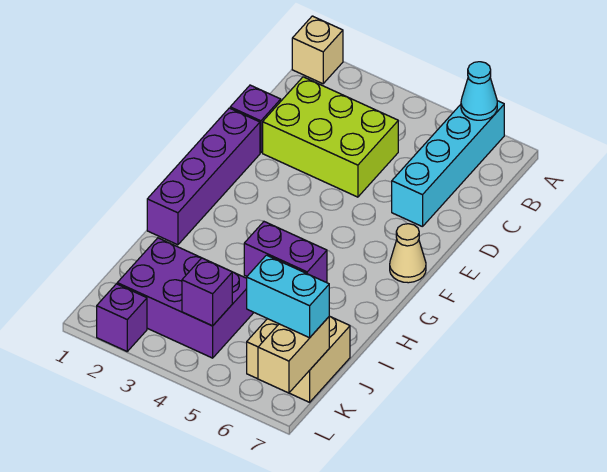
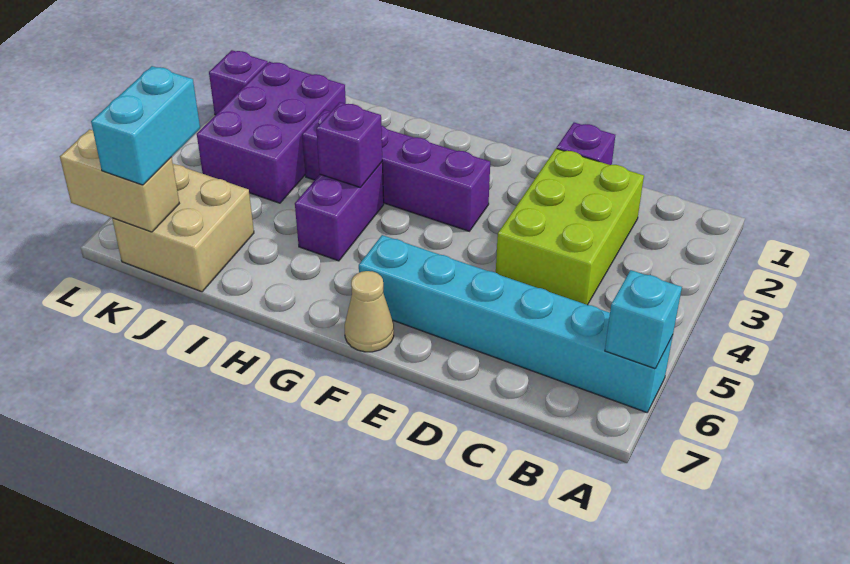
tan 1x1 brick [292,16,343,84] -> none
cyan 1x4 brick [392,101,504,227] -> cyan 1x6 brick [359,235,673,412]
cyan 1x1 cone [461,62,497,120] -> cyan 1x1 brick [605,270,682,369]
purple 1x4 brick [147,108,260,245] -> purple 1x4 brick moved to [302,110,490,231]
purple 1x1 brick [182,258,232,326] -> purple 1x1 brick moved to [316,102,382,188]

